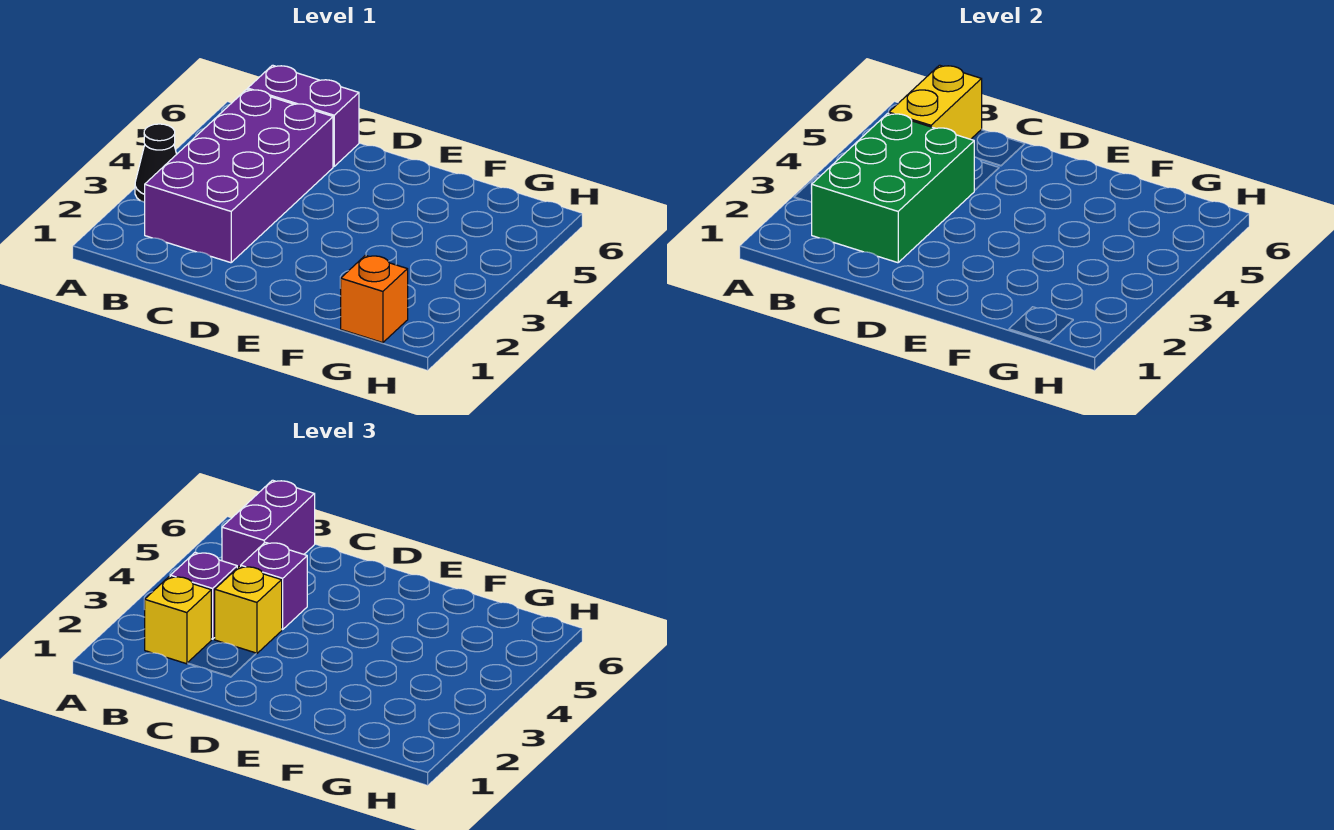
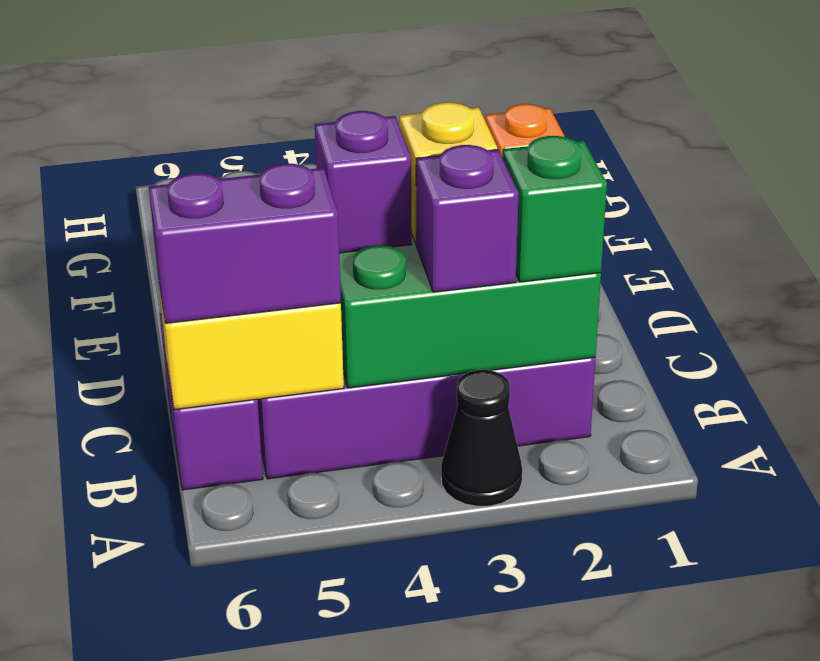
yellow 1x1 brick [145,577,211,664] -> green 1x1 brick [502,136,607,282]

